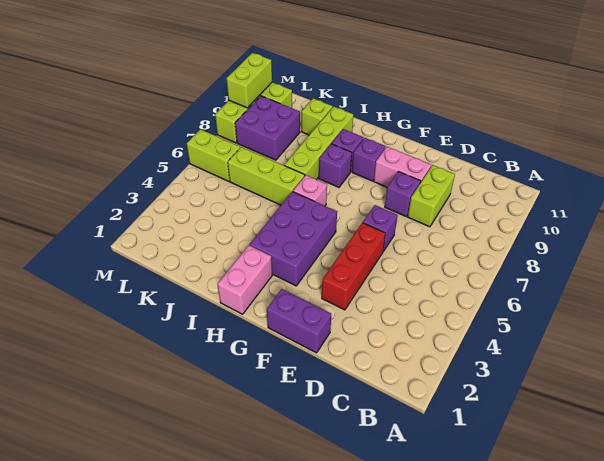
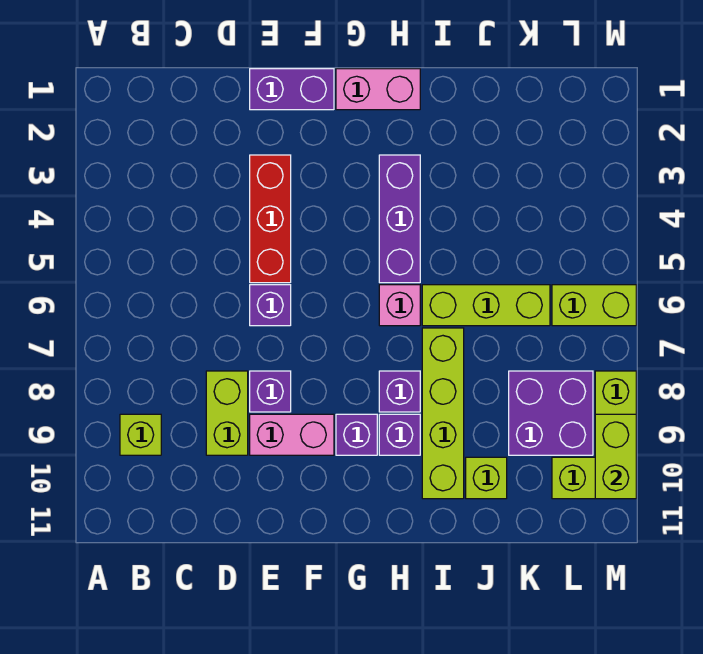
none -> lime 1x1 brick [120,414,161,455]
purple 2x3 brick [250,192,337,286] -> purple 1x3 brick [379,155,420,283]
pink 1x2 brick [218,245,272,314] -> pink 1x2 brick turned to [336,69,420,110]

